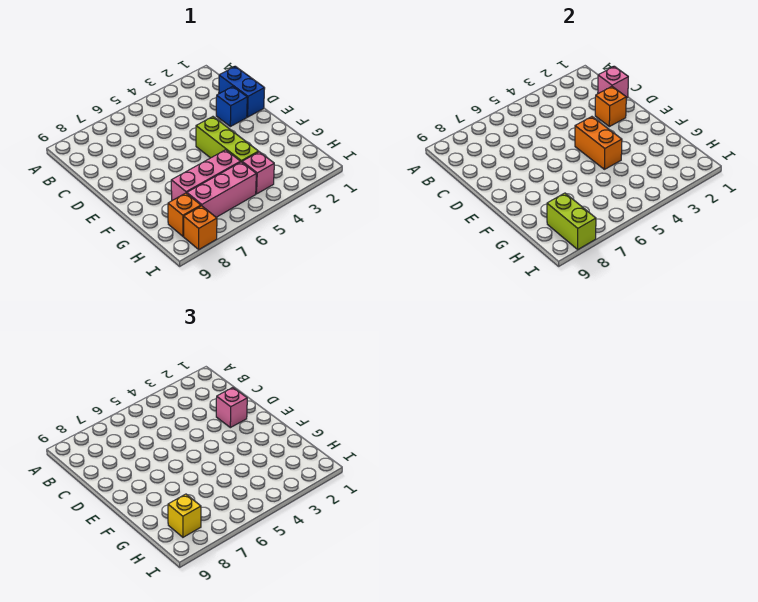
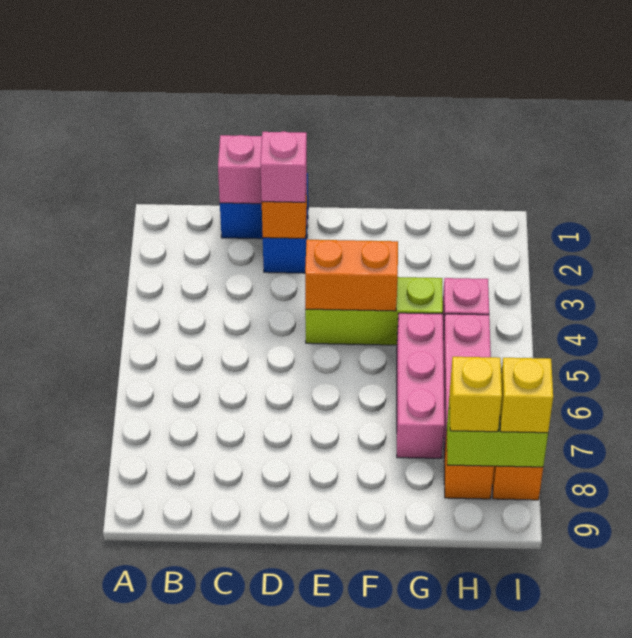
none -> yellow 1x1 brick [500,358,553,433]

